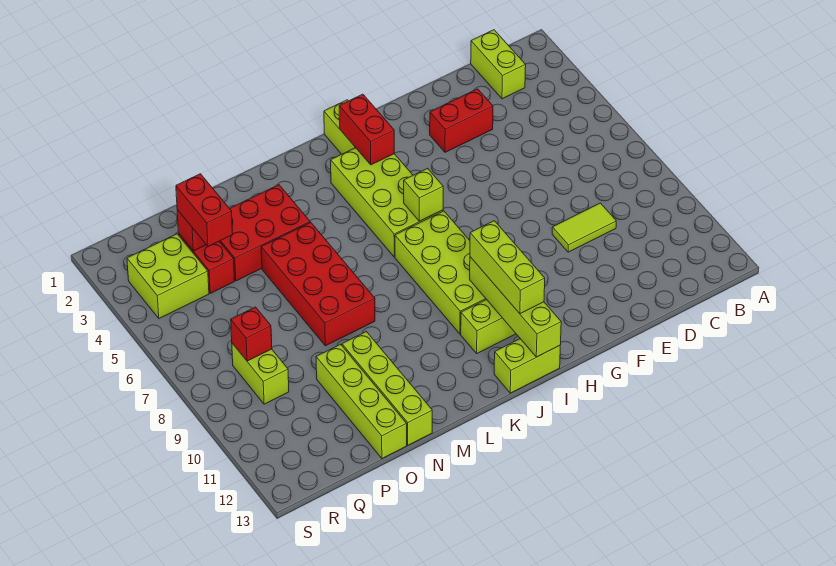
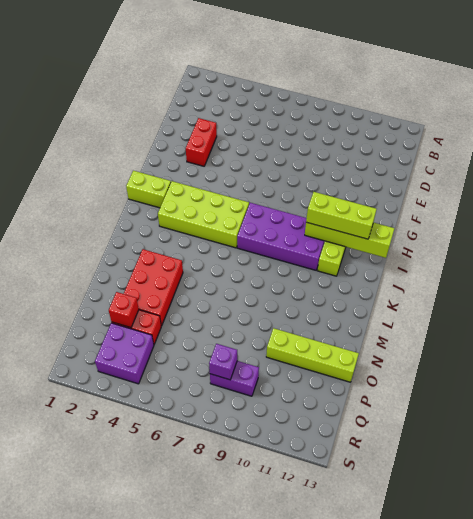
lime 1x2 brick [471,30,526,99] -> none
lime 1x2 tile [552,203,616,252] -> none
red 1x2 brick [339,94,394,165] -> none
lime 1x1 brick [404,168,443,221] -> none
lime 2x4 brick [395,211,486,334] -> purple 2x4 brick [237,203,325,270]
lime 1x2 brick [494,339,560,393] -> none
red 2x4 brick [261,222,375,346] -> none
lime 1x4 brick [342,332,432,445] -> none
red 1x2 brick [176,174,233,246] -> none
lime 2x2 brick [127,234,209,318] -> purple 2x2 brick [95,323,154,384]
lime 1x2 brick [232,343,289,404] -> purple 1x2 brick [210,361,259,396]
red 1x1 brick [231,307,272,361] -> purple 1x1 brick [209,344,237,380]

